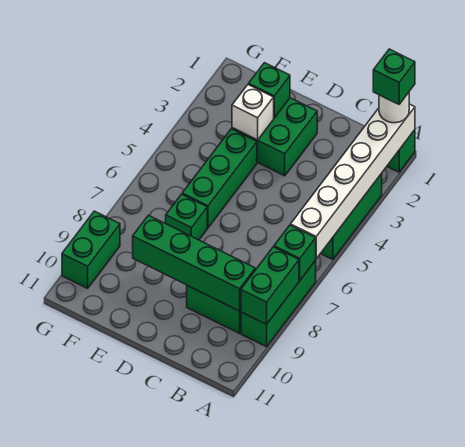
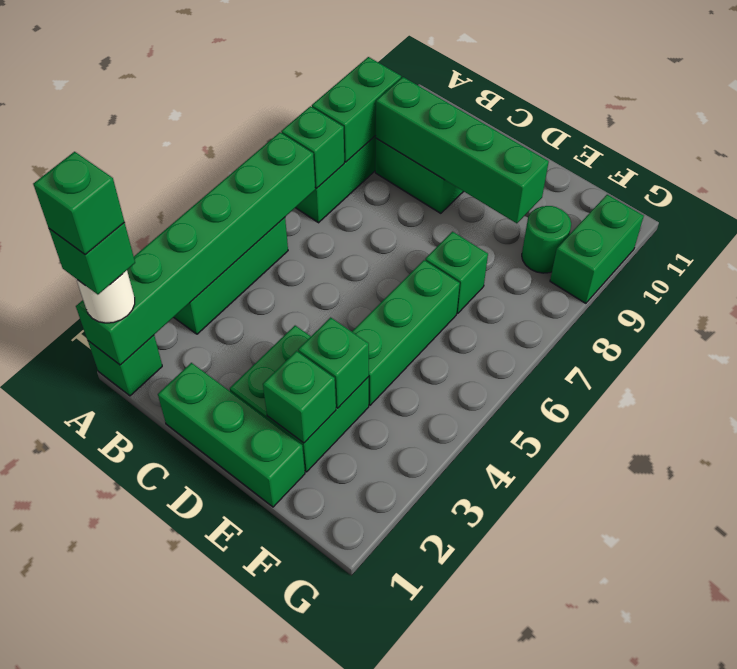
white 1x6 brick [291,104,415,259] -> green 1x6 brick [76,132,315,365]
none -> green 1x1 brick [33,152,124,255]
none -> green 1x3 brick [158,363,305,507]
white 1x1 brick [232,85,274,140] -> green 1x1 brick [298,317,369,408]
none -> green 1x1 round brick [522,206,571,273]

